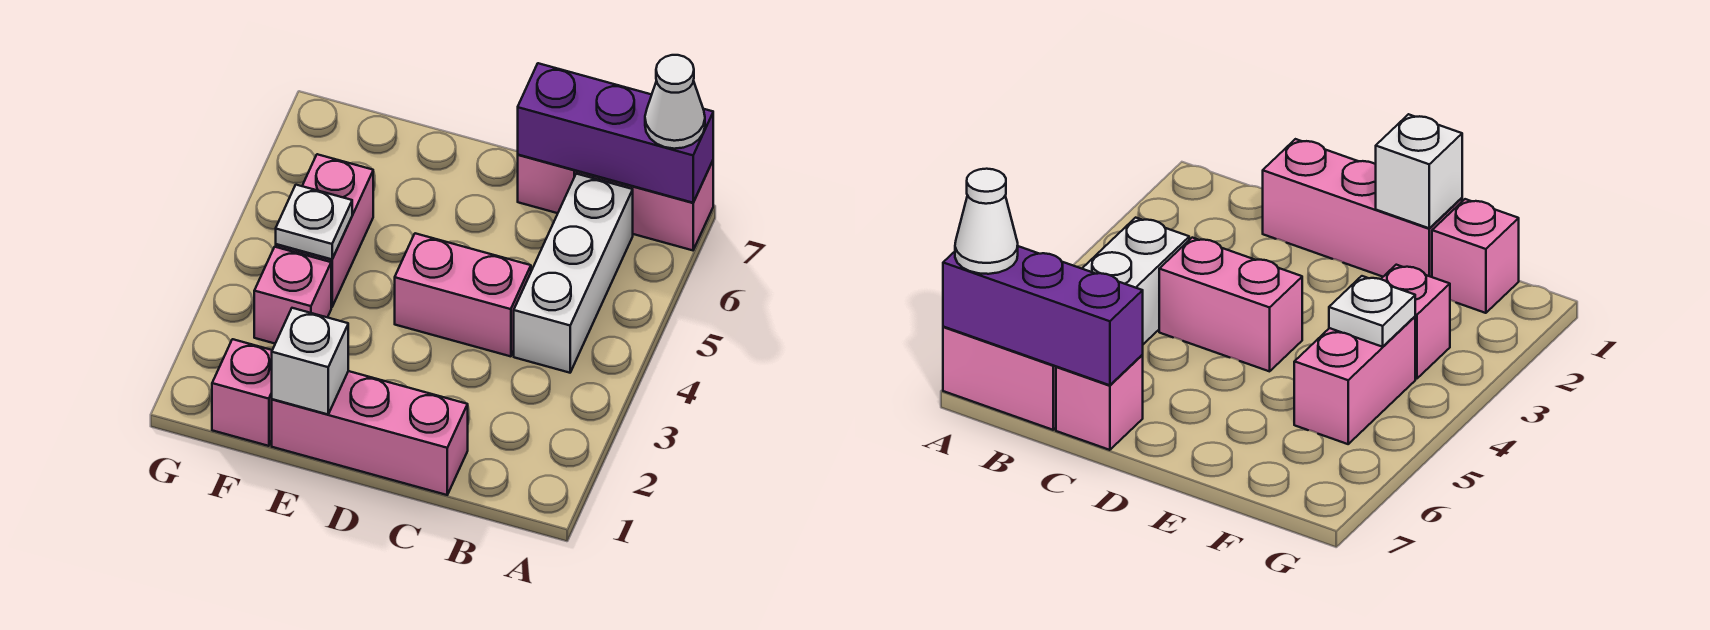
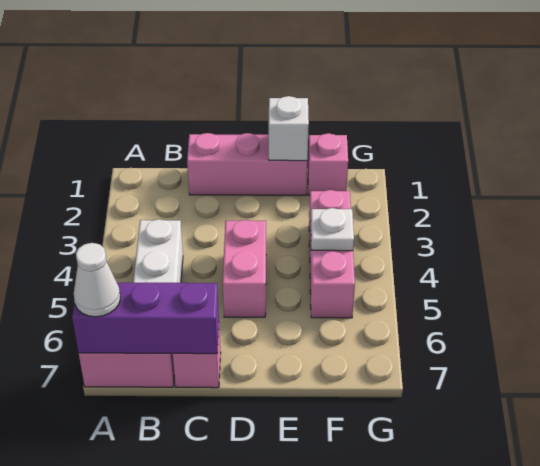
pink 1x2 brick [395,233,531,356] -> pink 1x2 brick turned to [223,220,266,317]

